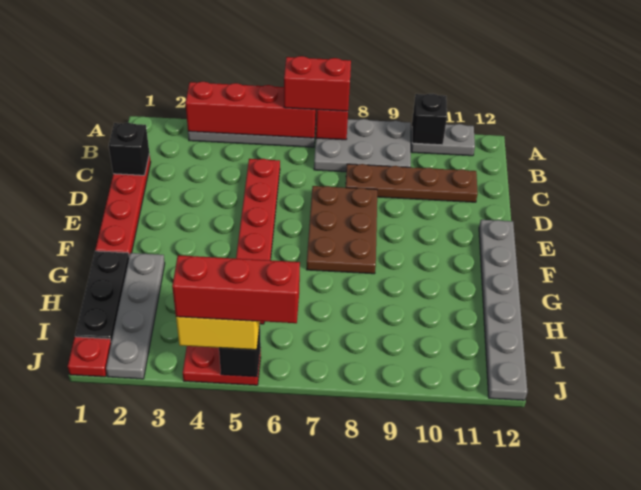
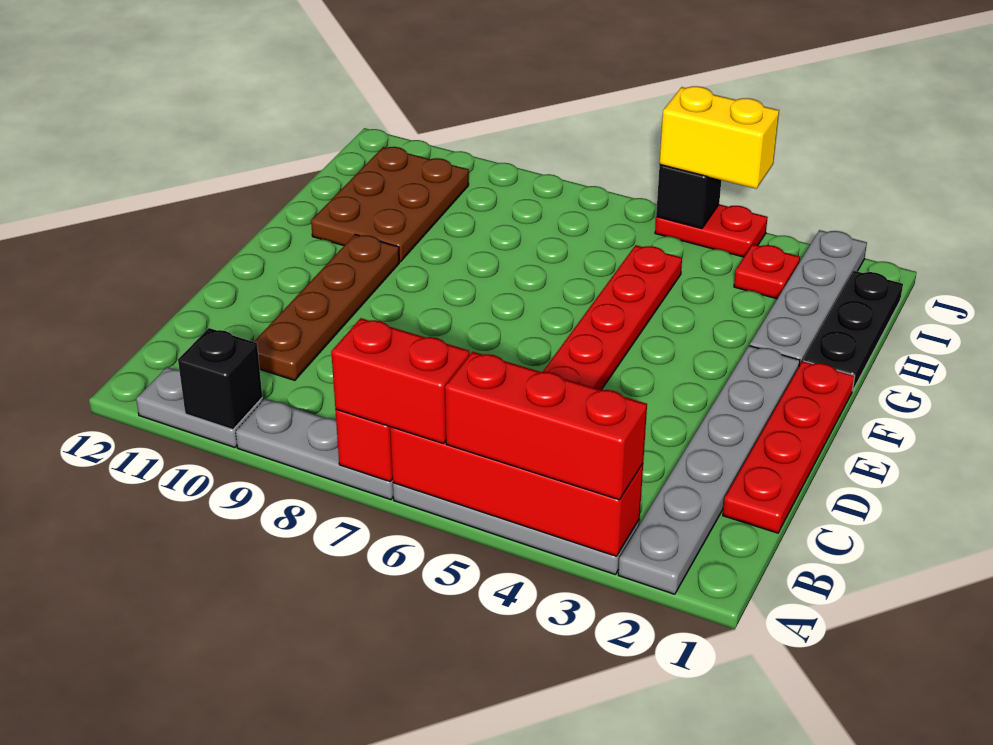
grey 2x3 plate [314,119,411,172] -> grey 1x3 plate [236,399,393,500]
black 1x1 brick [109,123,149,175] -> none
brown 1x4 plate [346,164,478,202] -> brown 1x4 plate turned to [254,234,399,380]
brown 2x3 plate [307,186,377,274] -> brown 2x3 plate moved to [311,147,469,262]
grey 1x6 plate [479,220,527,400] -> grey 1x6 plate moved to [618,346,800,594]
red 1x1 plate [68,337,111,377] -> red 1x1 plate moved to [734,244,800,299]
red 1x3 brick [172,255,300,323] -> red 1x3 brick moved to [445,352,647,500]

